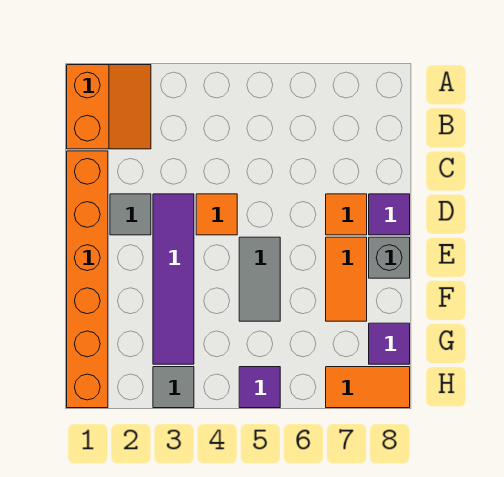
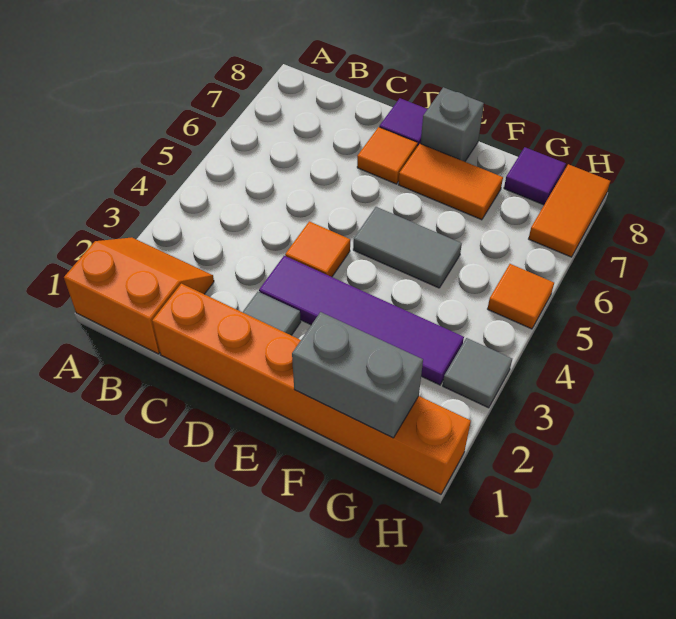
none -> grey 1x2 brick [292,312,423,438]
purple 1x1 tile [239,367,280,408] -> orange 1x1 tile [488,264,554,329]

